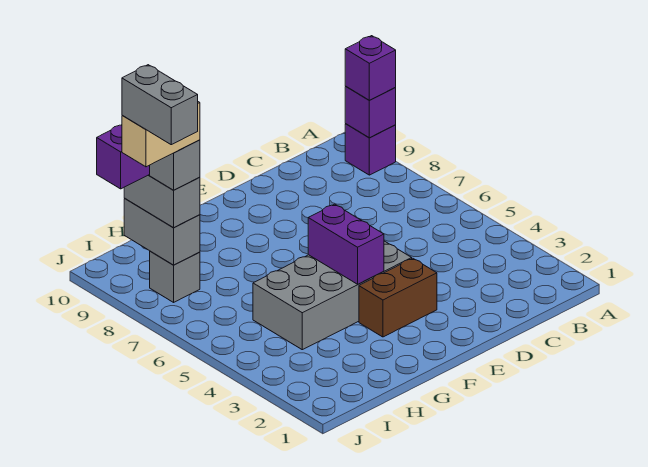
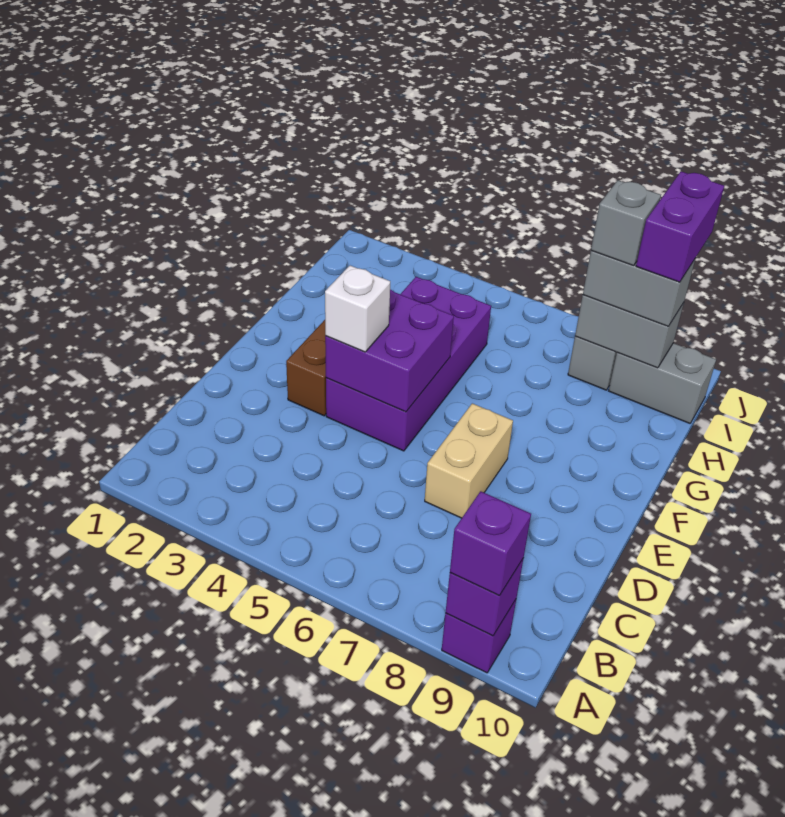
grey 2x4 brick [253,241,412,350] -> purple 2x4 brick [326,277,491,451]
none -> white 1x1 brick [325,266,390,352]
purple 1x2 brick [308,204,384,284] -> purple 2x2 brick [325,289,454,412]
tan 1x2 brick [122,102,200,167] -> tan 1x2 brick moved to [425,403,513,518]
grey 1x2 brick [122,65,198,145] -> grey 1x2 brick moved to [609,343,716,423]

